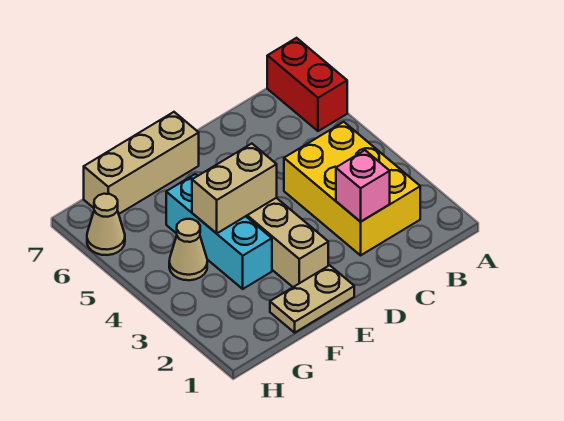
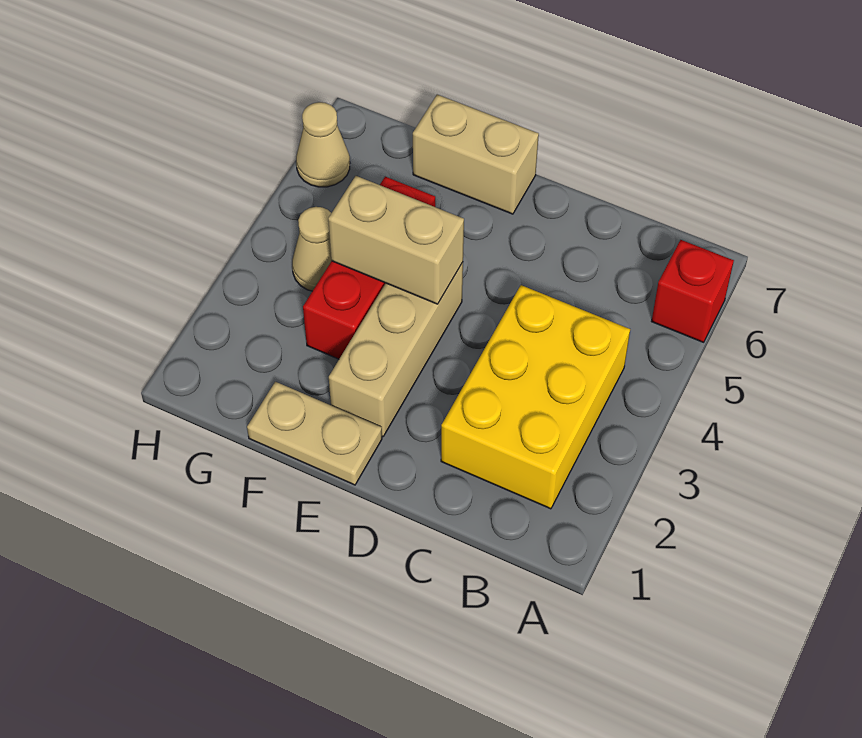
red 1x2 brick [267,38,347,131] -> red 1x1 brick [651,240,734,342]
pink 1x1 brick [336,150,390,222] -> none
tan 1x3 brick [84,112,199,214] -> tan 1x2 brick [413,95,539,214]
cyan 1x3 brick [166,174,272,289] -> red 1x3 brick [303,177,435,359]

